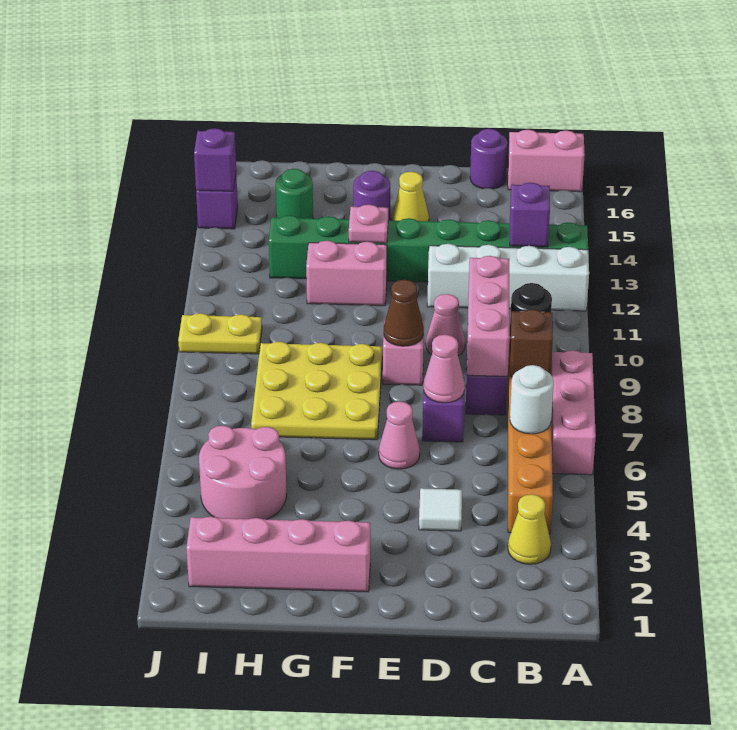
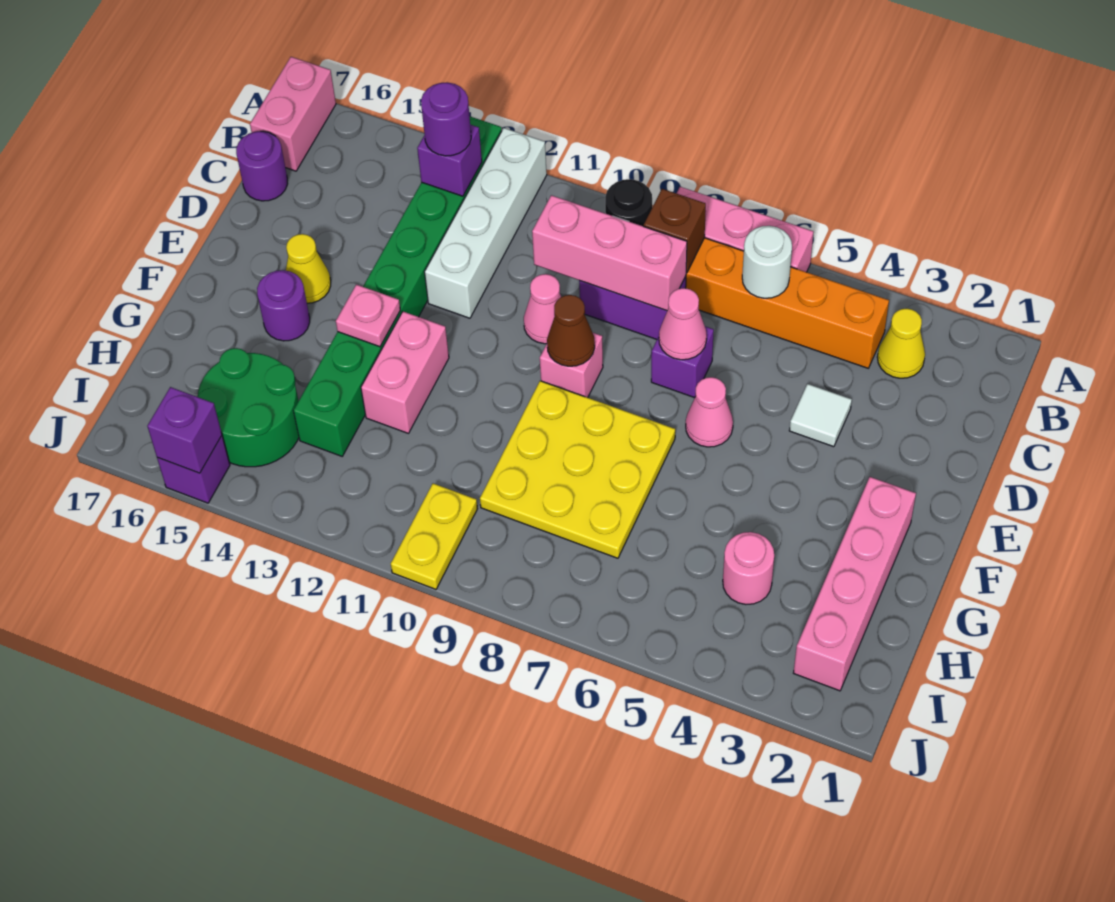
none -> purple 1x1 round brick [421,82,471,156]
pink 2x2 round brick [199,426,287,520] -> pink 1x1 round brick [723,532,774,604]
green 1x1 round brick [276,169,313,218] -> green 2x2 round brick [197,348,299,467]

